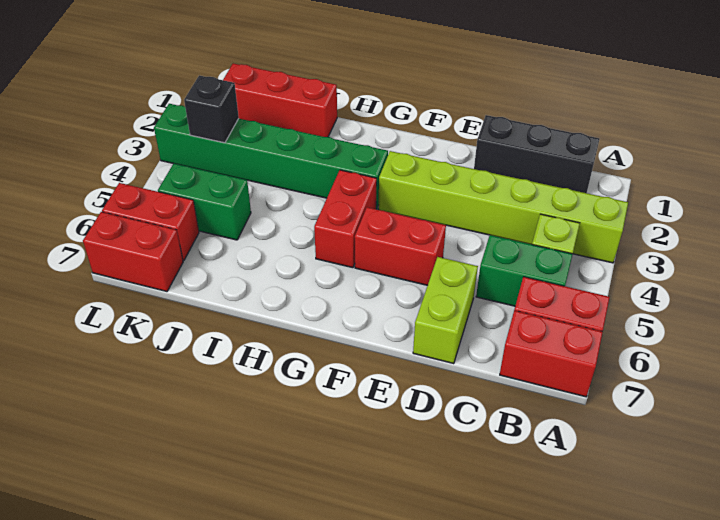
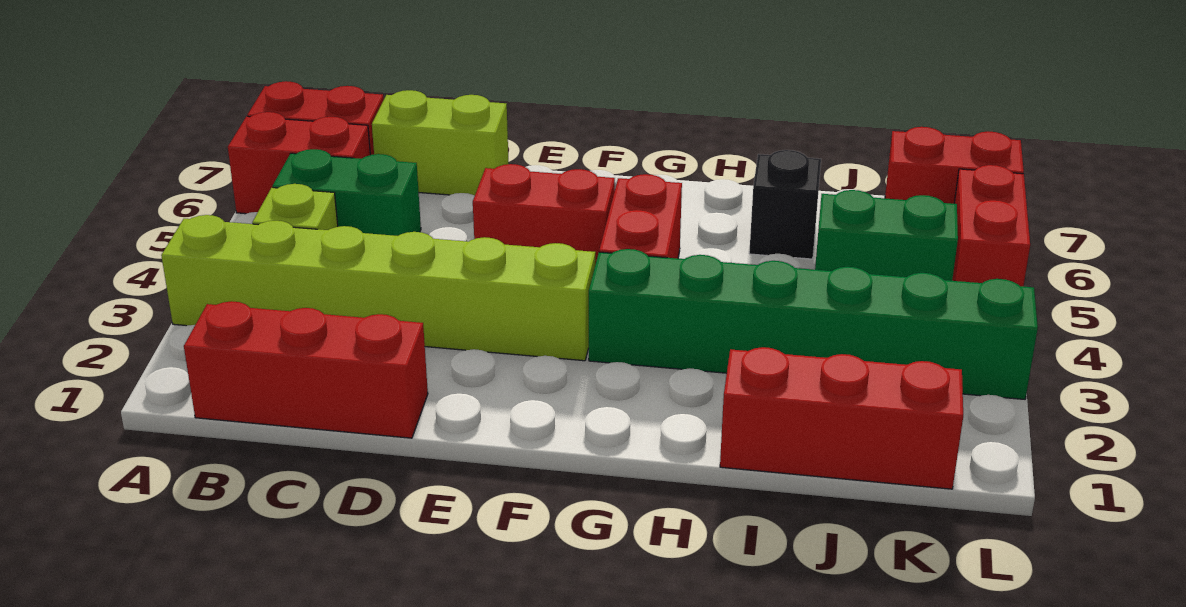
black 1x3 brick [474,115,599,193] -> red 1x3 brick [184,301,428,438]
lime 1x2 brick [413,257,478,364] -> lime 1x2 brick turned to [372,90,509,196]
black 1x1 brick [184,75,239,143] -> black 1x1 brick moved to [749,150,821,259]
red 1x2 brick [102,183,199,261] -> red 1x2 brick turned to [952,165,1030,286]

